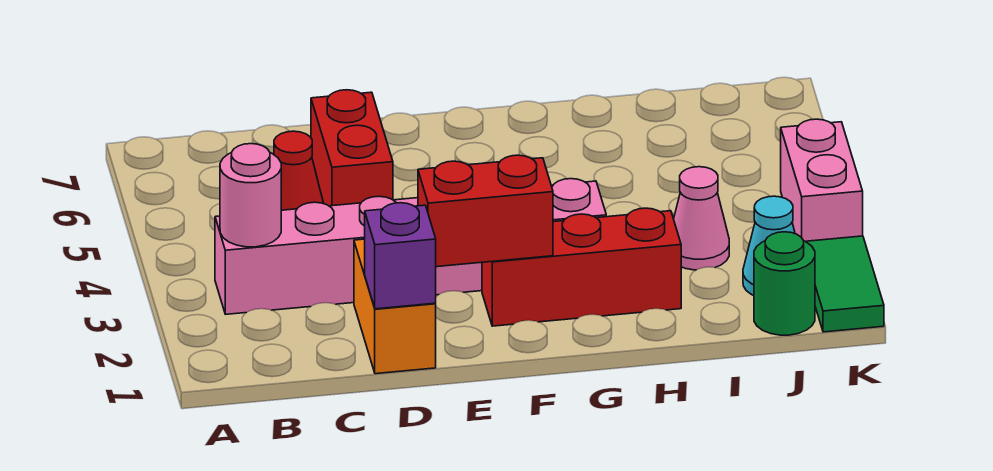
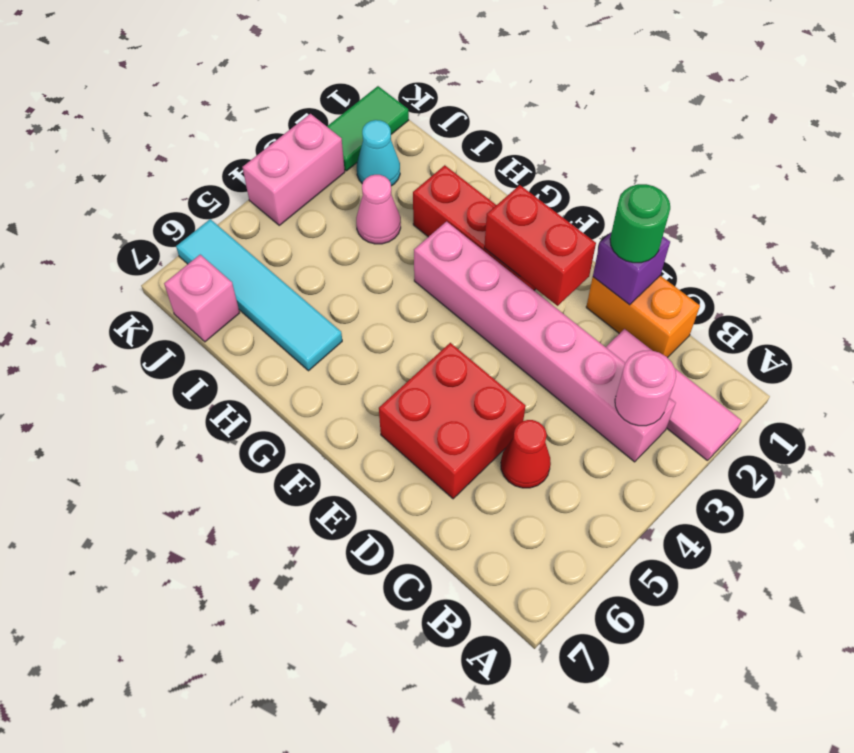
none -> pink 1x3 tile [606,329,742,461]
orange 1x2 brick [354,239,436,374] -> orange 1x2 brick turned to [586,276,700,358]
red 1x2 brick [311,90,393,206] -> red 2x2 brick [379,343,525,499]
none -> cyan 1x4 tile [176,219,342,371]
green 1x1 round brick [754,232,815,335] -> green 1x1 round brick moved to [610,184,670,263]
none -> pink 1x1 brick [164,255,240,342]

